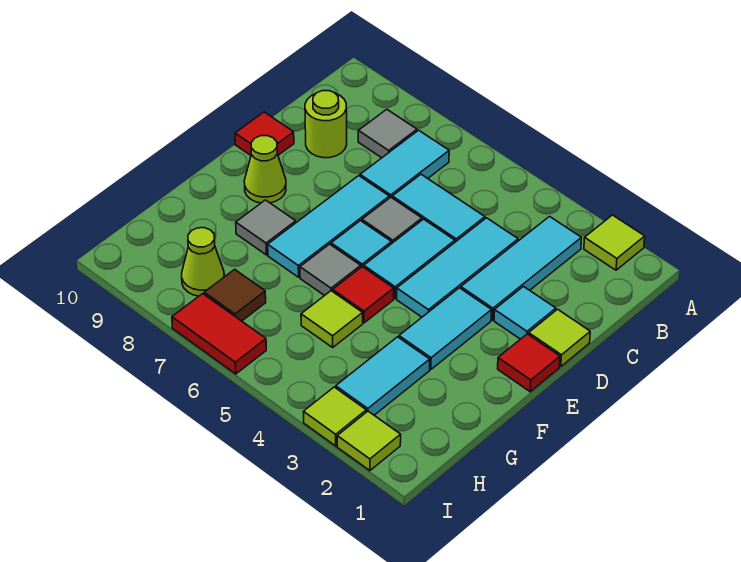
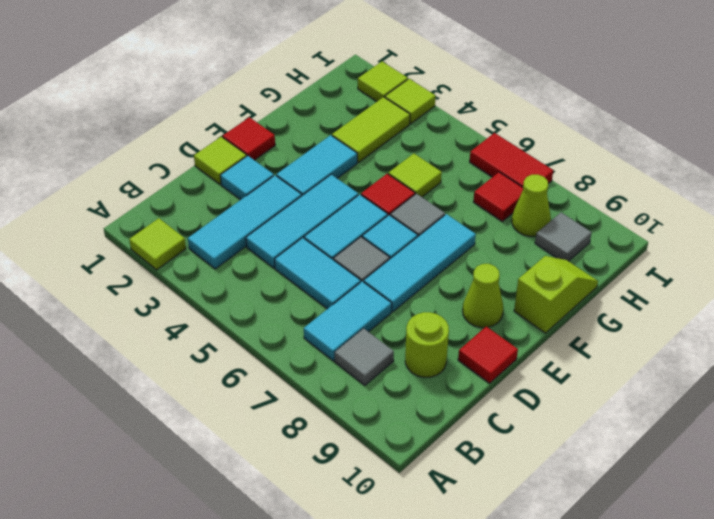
grey 1x1 tile [236,200,296,255] -> grey 1x1 tile moved to [535,213,592,261]
none -> lime 1x2 slope [514,256,598,333]
cyan 1x2 tile [336,337,430,415] -> lime 1x2 tile [332,97,410,163]
brown 1x1 tile [204,269,266,321] -> red 1x1 tile [473,172,523,221]

